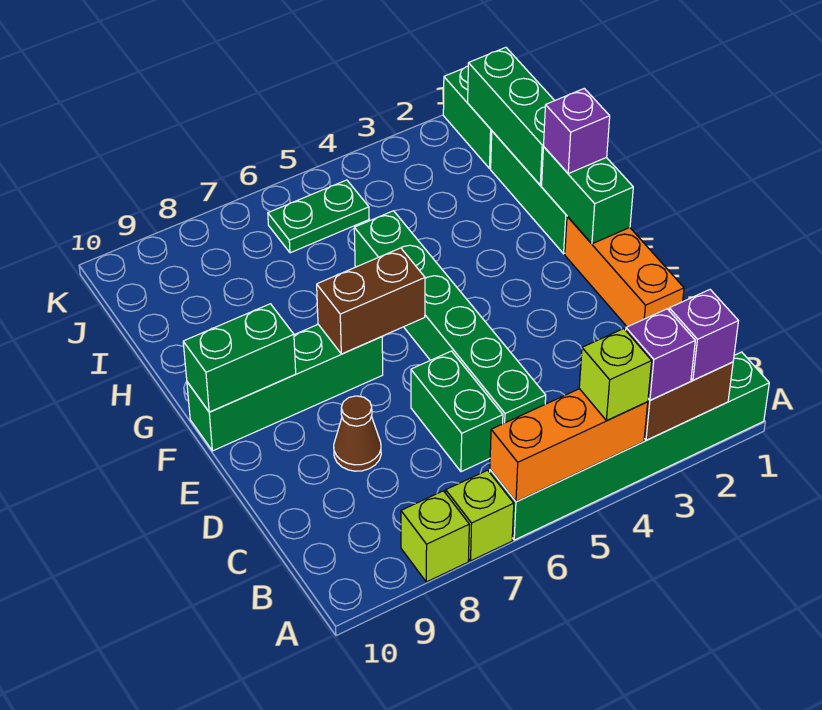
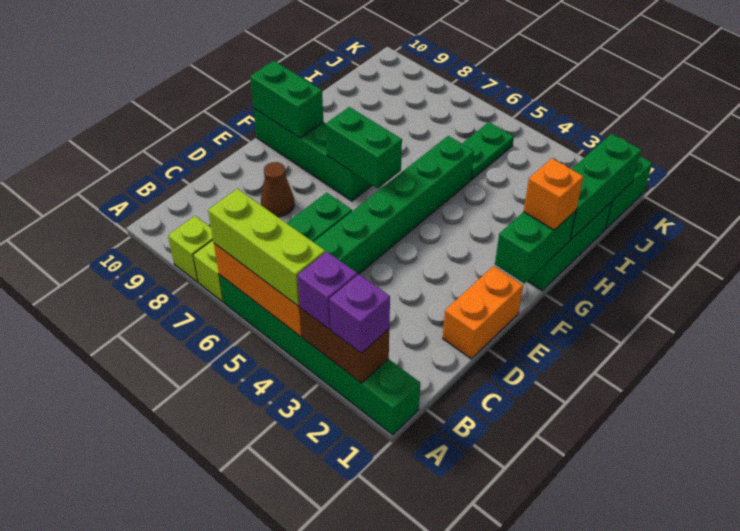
lime 1x1 brick [579,329,652,421] -> lime 1x3 brick [208,189,325,306]
orange 1x3 brick [565,217,684,327] -> orange 1x2 brick [443,266,523,359]
brown 1x2 brick [317,248,425,354] -> green 1x2 brick [325,107,402,188]
purple 1x1 brick [544,88,610,174] -> orange 1x1 brick [524,158,583,230]
green 1x2 plate [268,180,369,253] -> green 1x2 plate turned to [462,122,514,180]

